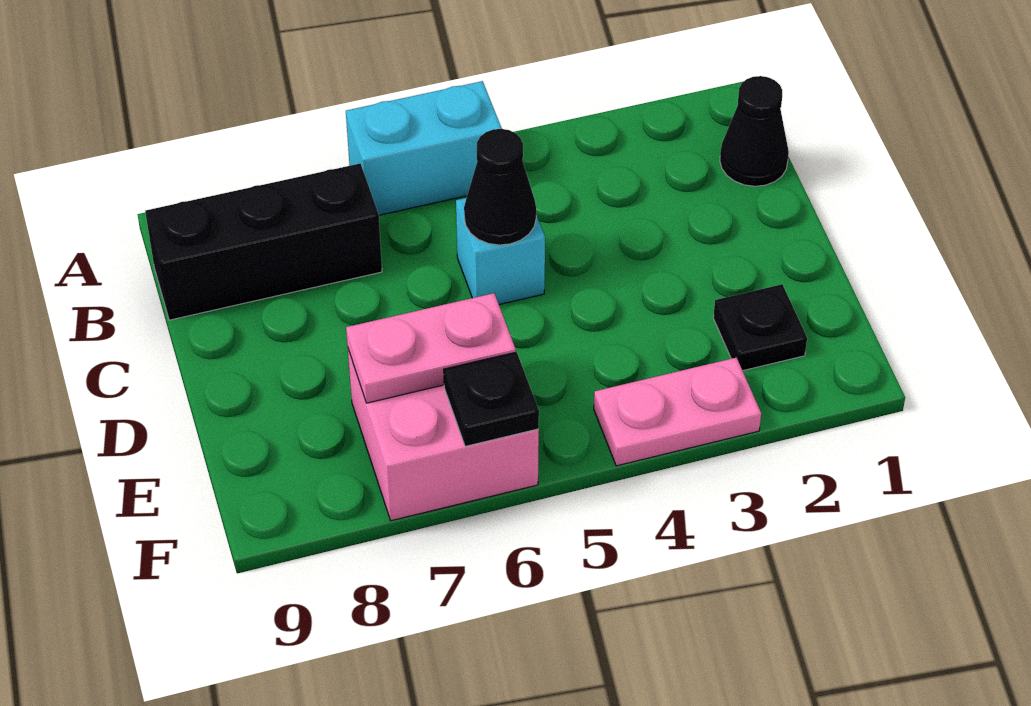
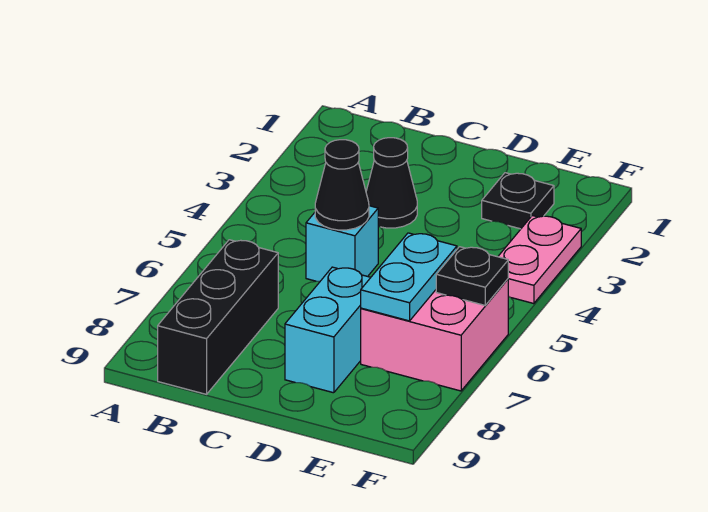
cyan 1x2 brick [346,81,502,215] -> cyan 1x2 brick moved to [285,267,371,393]
black 1x1 cone [720,76,789,186] -> black 1x1 cone moved to [366,138,417,228]
pink 1x2 plate [346,293,516,403] -> cyan 1x2 plate [361,233,457,321]

